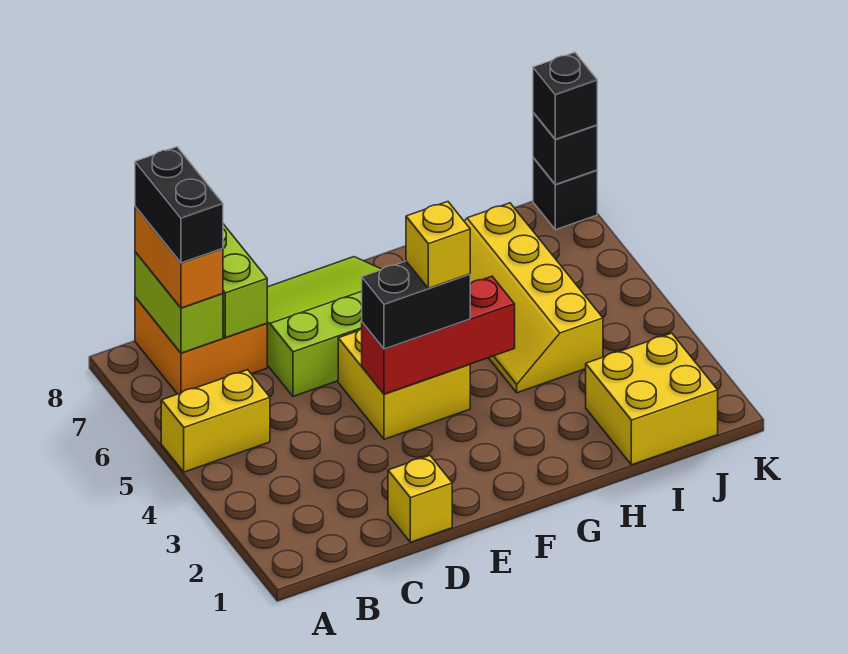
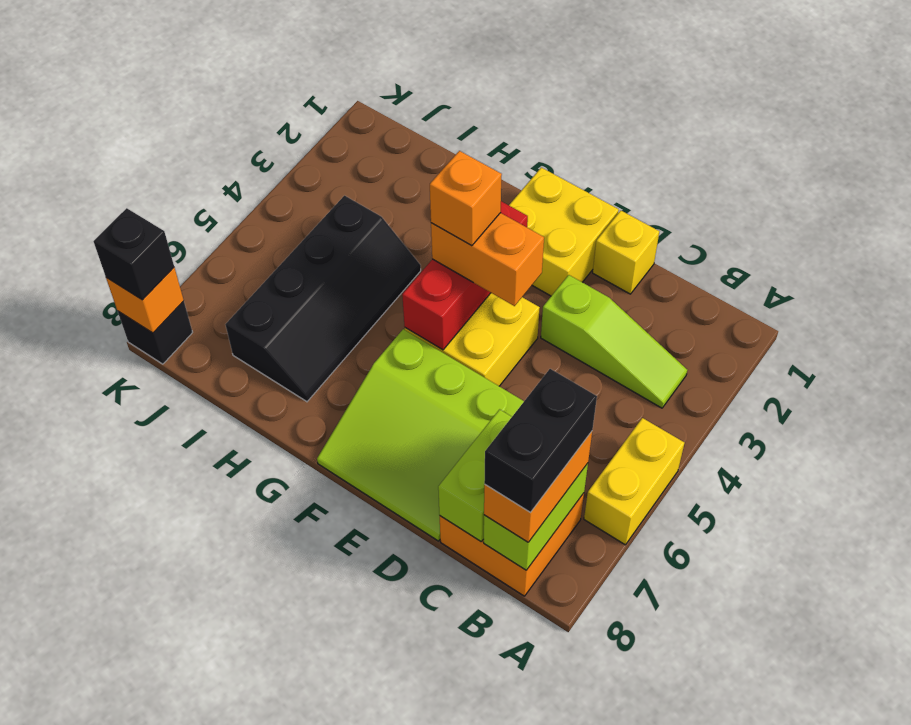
yellow 1x2 brick [161,370,270,472] -> yellow 1x2 brick turned to [584,418,684,545]
none -> lime 1x3 slope [541,275,687,408]
red 1x3 brick [362,276,515,394] -> red 1x3 brick turned to [402,201,528,350]
black 1x2 brick [362,261,470,349] -> orange 1x2 brick [431,213,544,306]
yellow 1x1 brick [406,202,470,288] -> orange 1x1 brick [430,151,502,246]
yellow 2x4 slope [464,203,603,393] -> black 2x4 slope [225,196,421,402]
yellow 2x2 brick [586,333,718,465] -> yellow 2x2 brick moved to [509,167,619,296]
black 1x1 brick [533,112,597,185] -> orange 1x1 brick [106,268,184,333]

